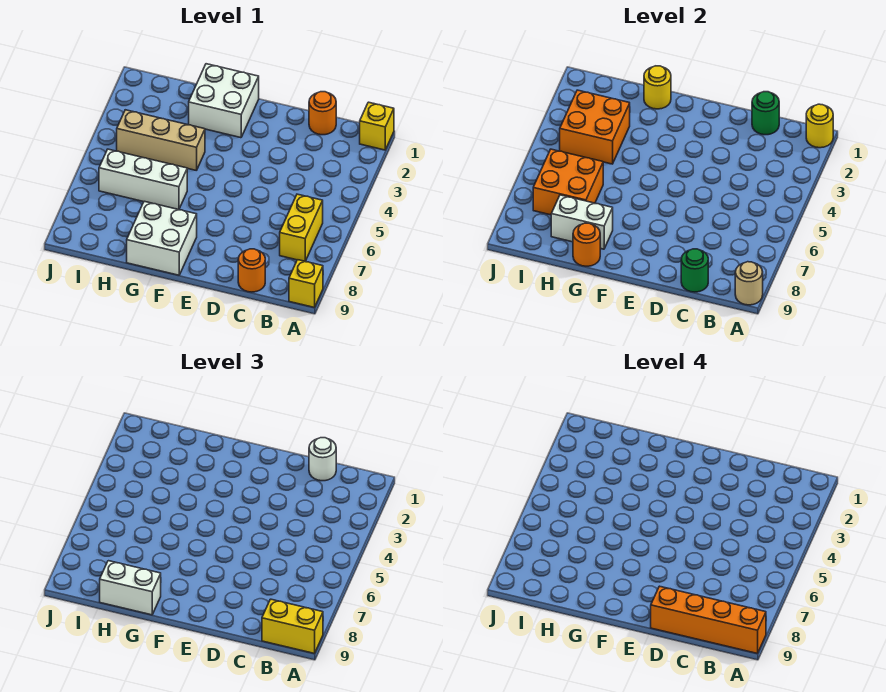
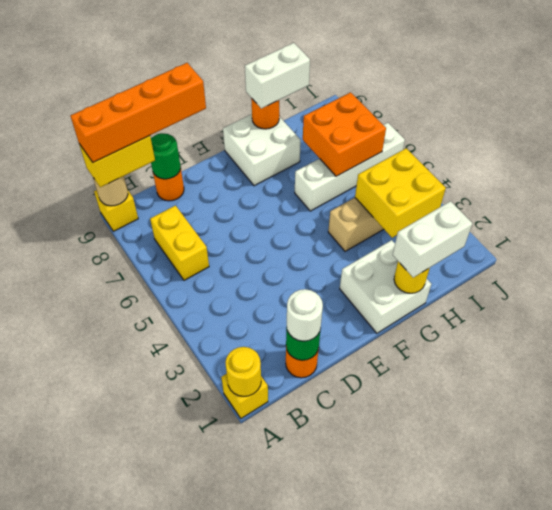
white 1x3 brick [99,149,187,210] -> white 1x4 brick [295,123,405,211]
white 1x2 brick [551,195,613,249] -> white 1x2 brick moved to [393,201,472,277]
orange 2x2 brick [560,90,630,164] -> yellow 2x2 brick [355,148,446,238]

